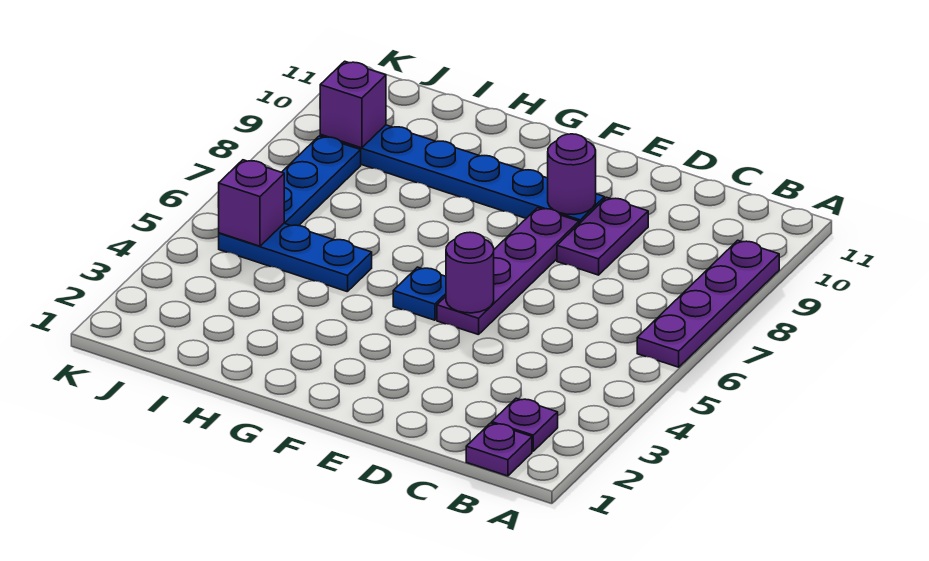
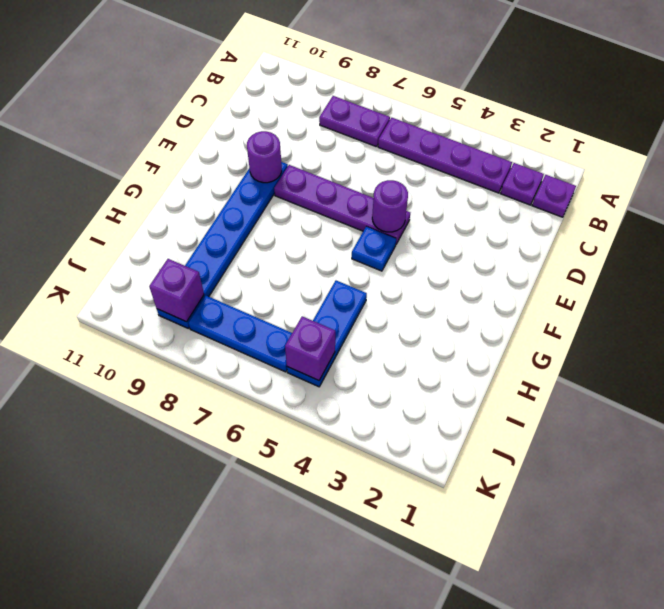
purple 1x4 plate [637,240,779,367] -> purple 1x4 plate moved to [378,118,512,193]
purple 1x2 plate [557,197,648,275] -> purple 1x2 plate moved to [319,96,390,147]

